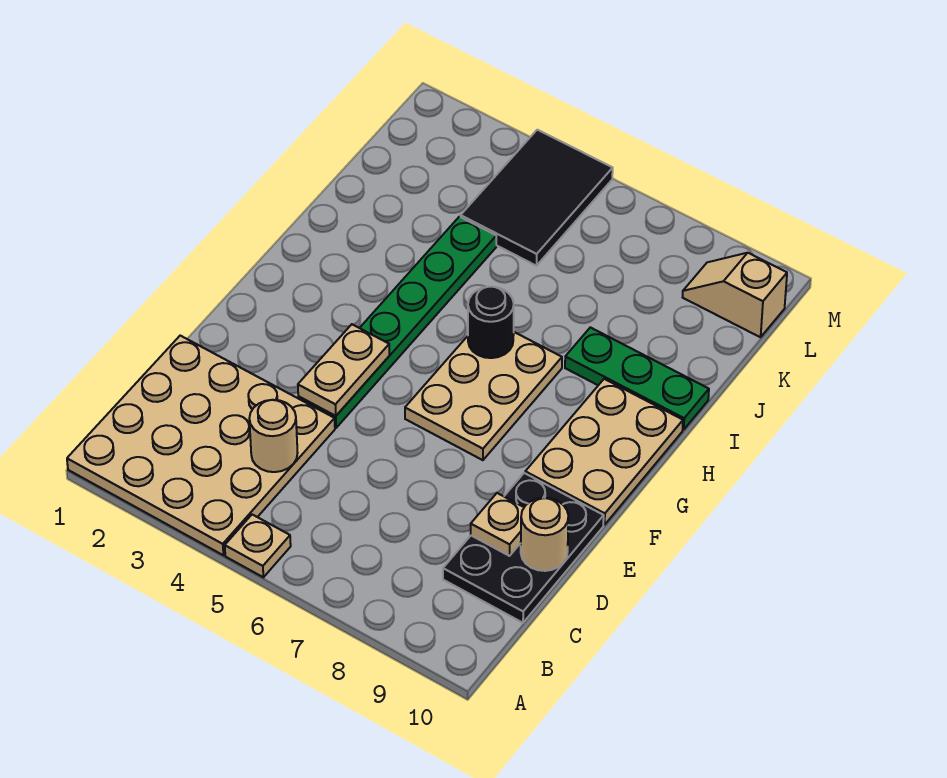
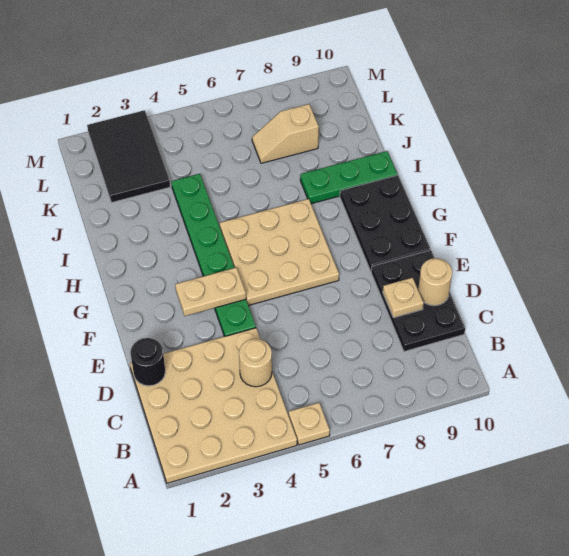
tan 1x2 plate [298,324,389,416] -> tan 1x2 plate turned to [175,268,246,316]
tan 2x3 plate [405,332,562,460] -> tan 3x3 plate [220,199,339,306]
tan 2x3 plate [525,379,683,525] -> black 2x3 plate [340,175,430,271]
black 1x1 round brick [468,287,514,358] -> black 1x1 round brick moved to [130,338,165,386]
black 2x3 tile [461,130,613,266] -> black 2x3 tile moved to [87,110,170,203]
tan 1x2 slope [683,253,787,337] -> tan 1x2 slope moved to [252,104,319,163]

